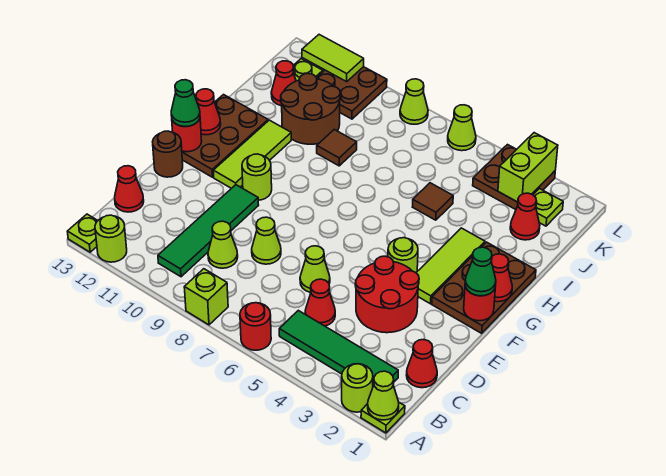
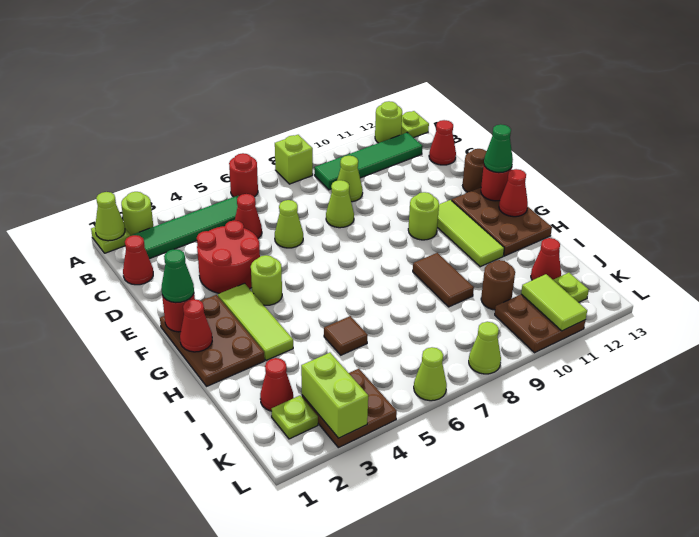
green 1x4 tile [158,185,259,277] -> green 1x4 tile turned to [314,133,423,190]
brown 1x1 tile [317,130,357,166] -> brown 1x2 tile [413,253,474,307]
brown 2x2 round brick [281,74,340,144] -> brown 1x1 round brick [481,260,515,310]
lime 1x2 tile [302,35,364,82] -> lime 1x2 tile turned to [521,274,587,331]

